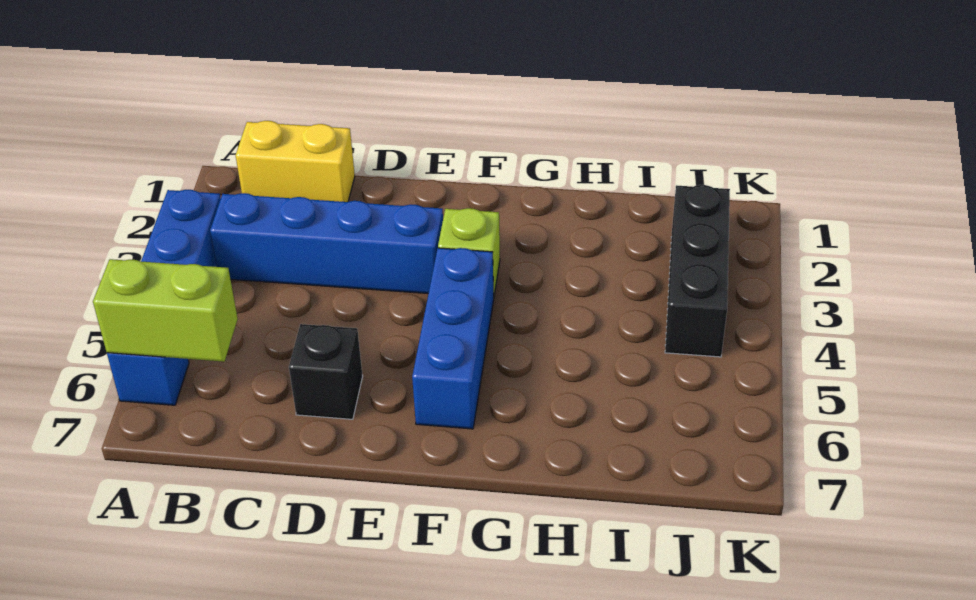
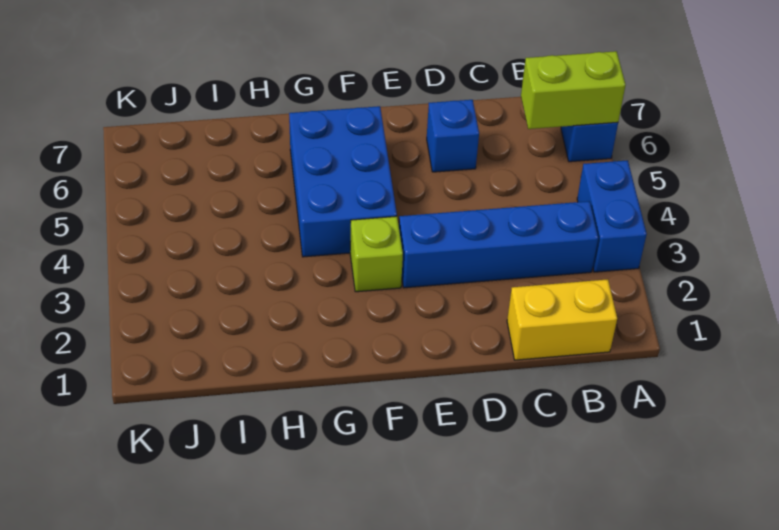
black 1x1 brick [289,324,363,419] -> blue 1x1 brick [427,100,479,172]
blue 1x3 brick [412,248,494,429] -> blue 2x3 brick [289,106,397,257]
black 1x3 brick [665,185,730,357] -> none

